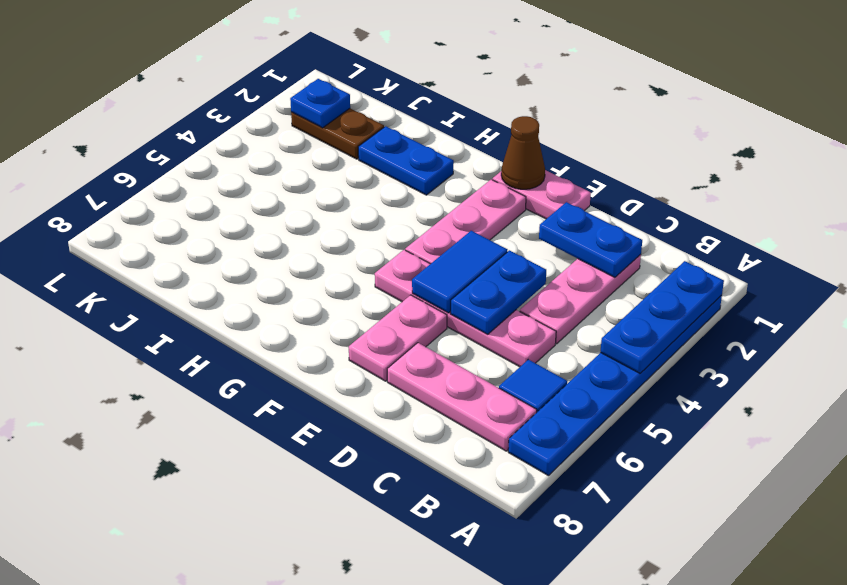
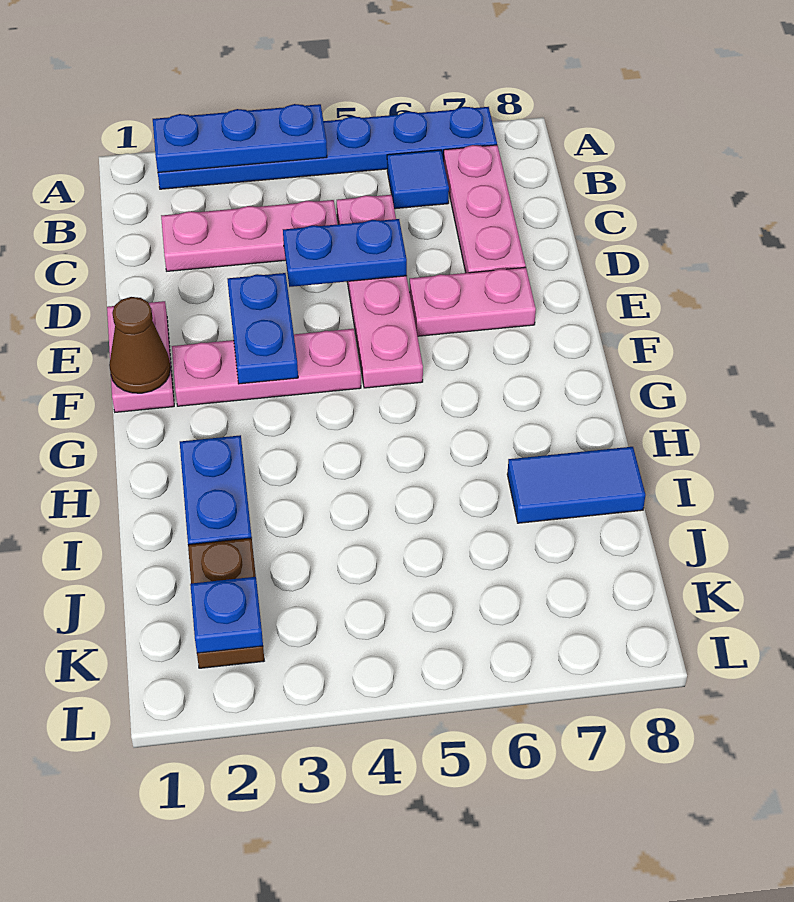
blue 1x2 plate [539,202,642,277] -> blue 1x2 plate moved to [228,273,298,384]
blue 1x2 tile [412,231,507,313] -> blue 1x2 tile moved to [507,447,645,523]

